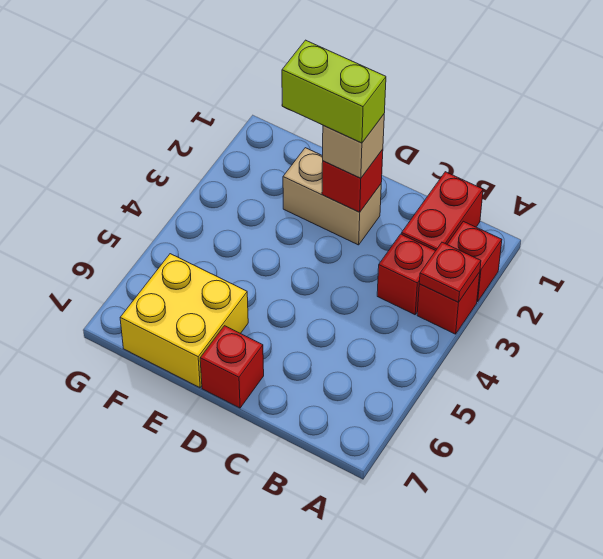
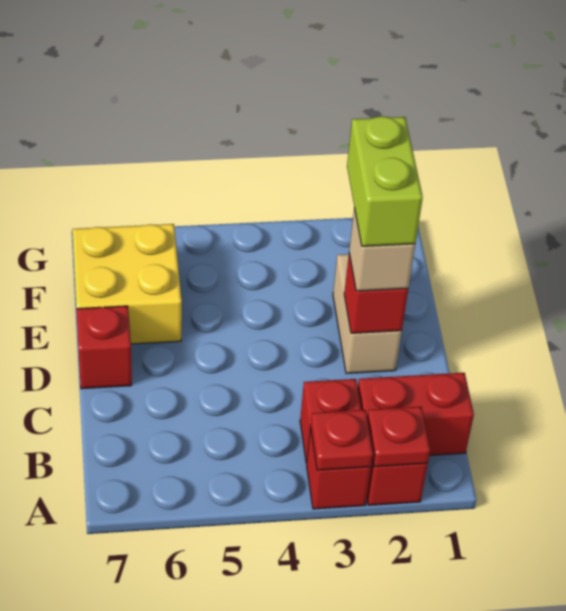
none -> red 1x1 plate [367,406,430,467]

